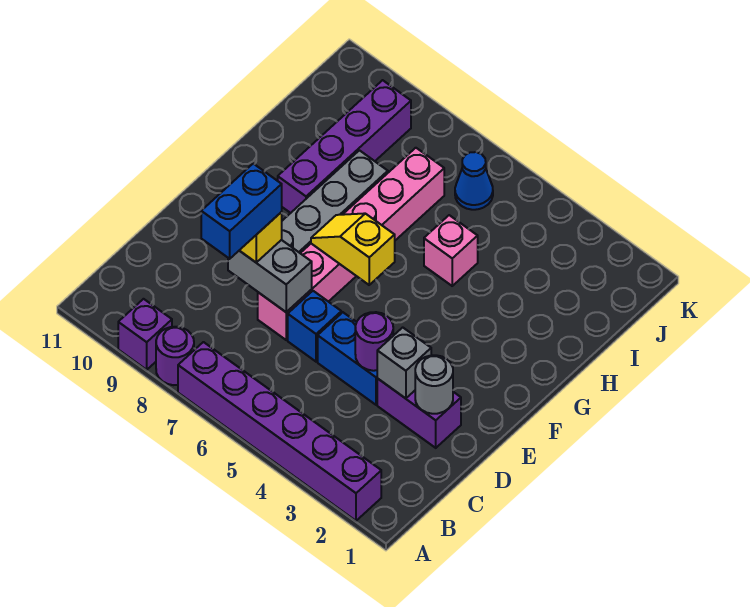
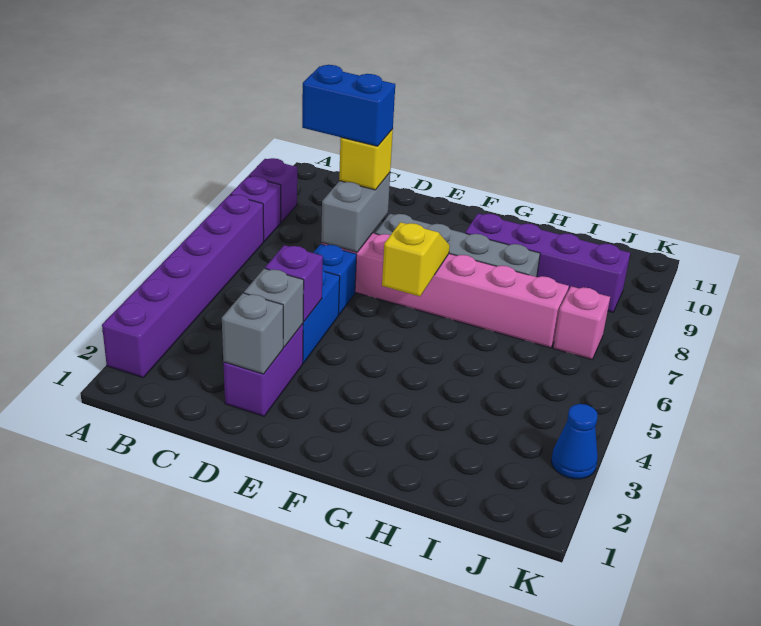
purple 1x1 round brick [156,327,194,385] -> purple 1x1 brick [230,176,281,241]
grey 1x1 round brick [415,355,453,414] -> grey 1x1 brick [222,293,283,374]
purple 1x1 round brick [355,312,393,371] -> purple 1x1 brick [265,245,323,321]
pink 1x1 brick [424,215,478,286] -> pink 1x1 brick moved to [553,286,610,359]
blue 1x1 cone [455,152,493,210] -> blue 1x1 cone moved to [551,404,598,479]

